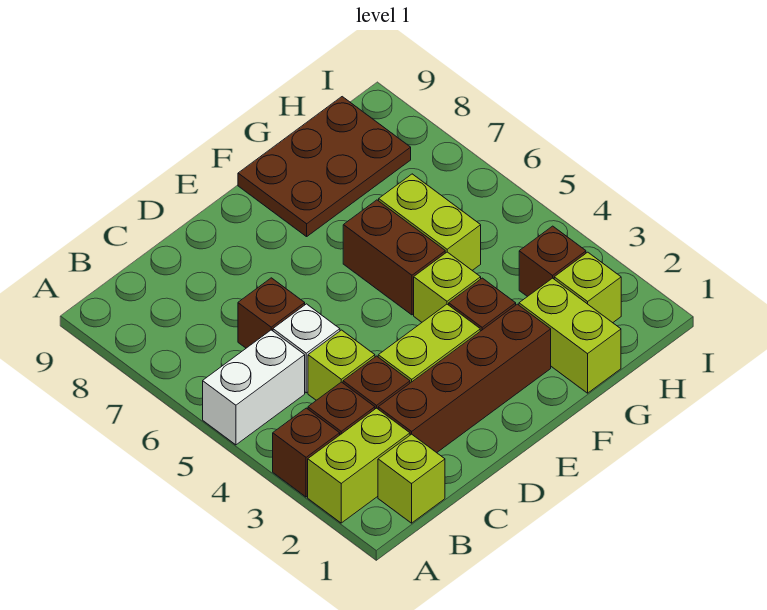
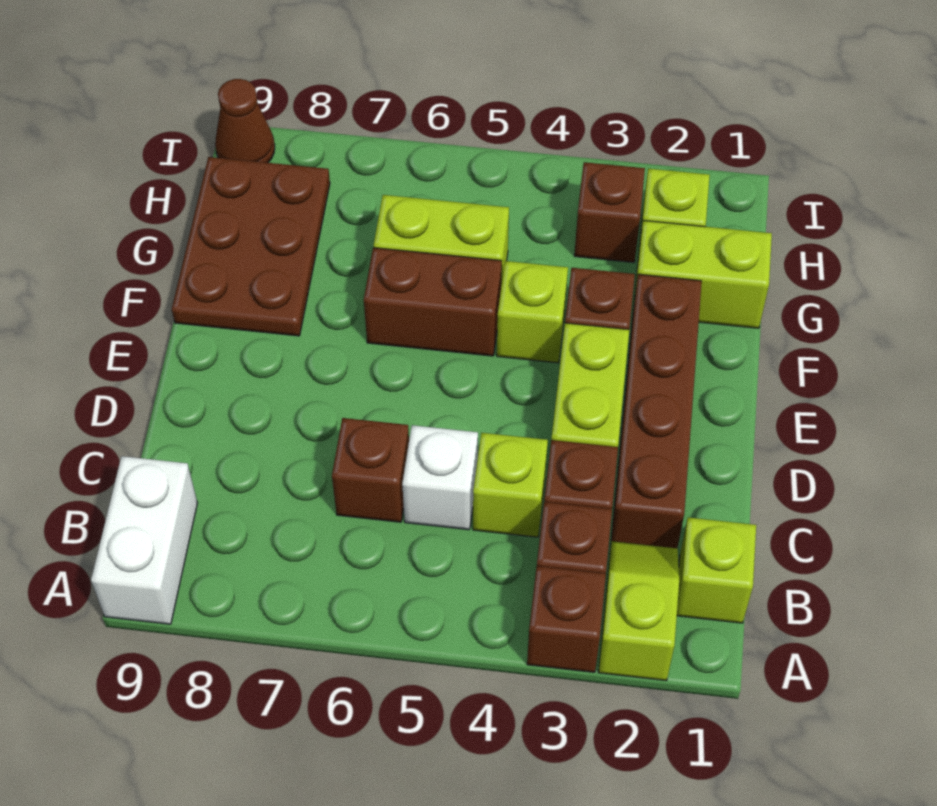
lime 1x2 brick [308,408,410,523] -> lime 1x2 slope [598,541,679,681]
white 1x2 brick [203,330,305,445] -> white 1x2 brick moved to [91,456,197,624]
none -> brown 1x1 cone [215,79,275,163]

